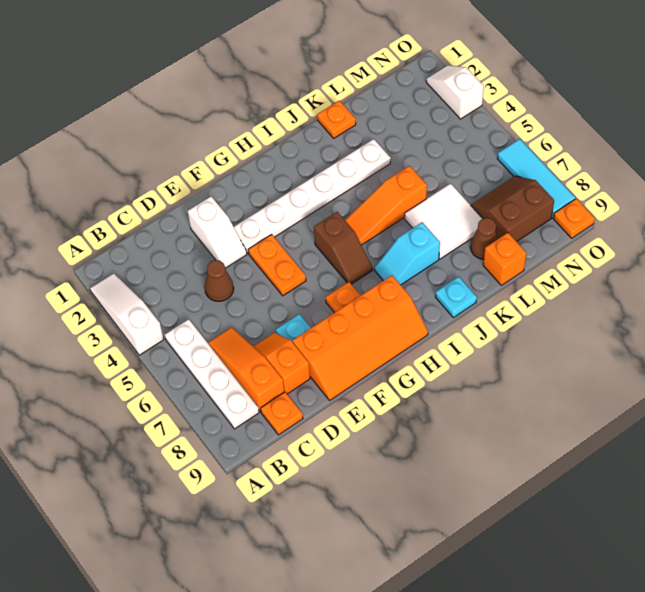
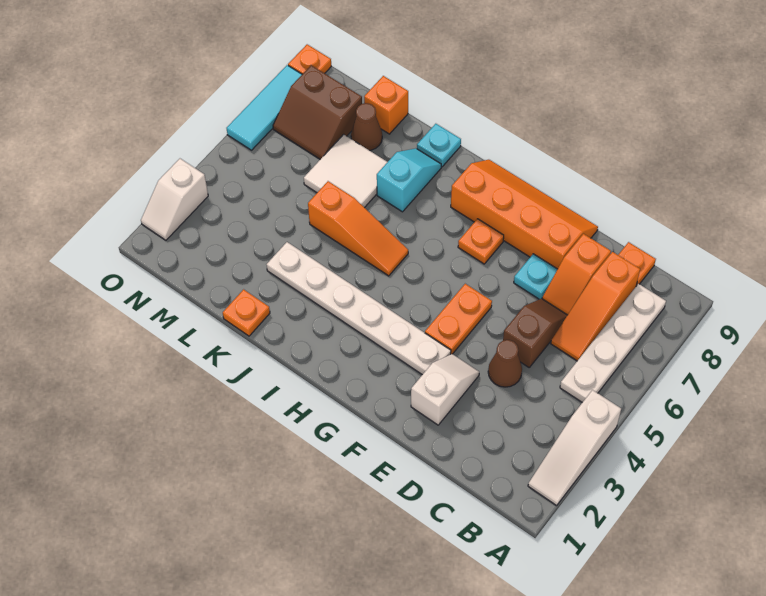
brown 1x2 slope [314,212,373,284] -> brown 1x2 slope moved to [503,299,567,367]
cyan 1x2 slope [375,222,440,285] -> cyan 1x2 slope turned to [377,148,441,212]

